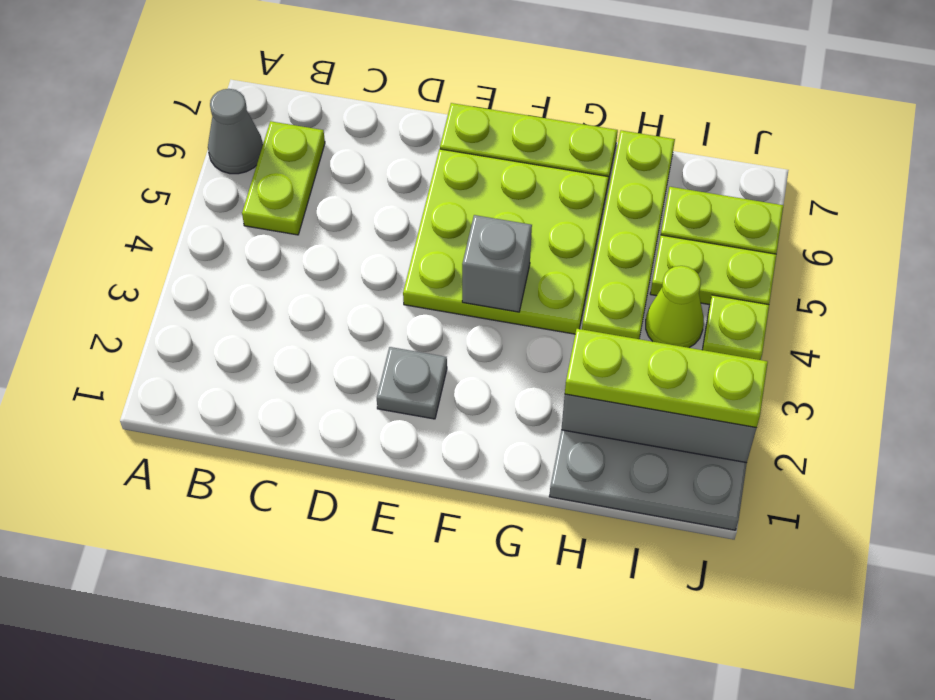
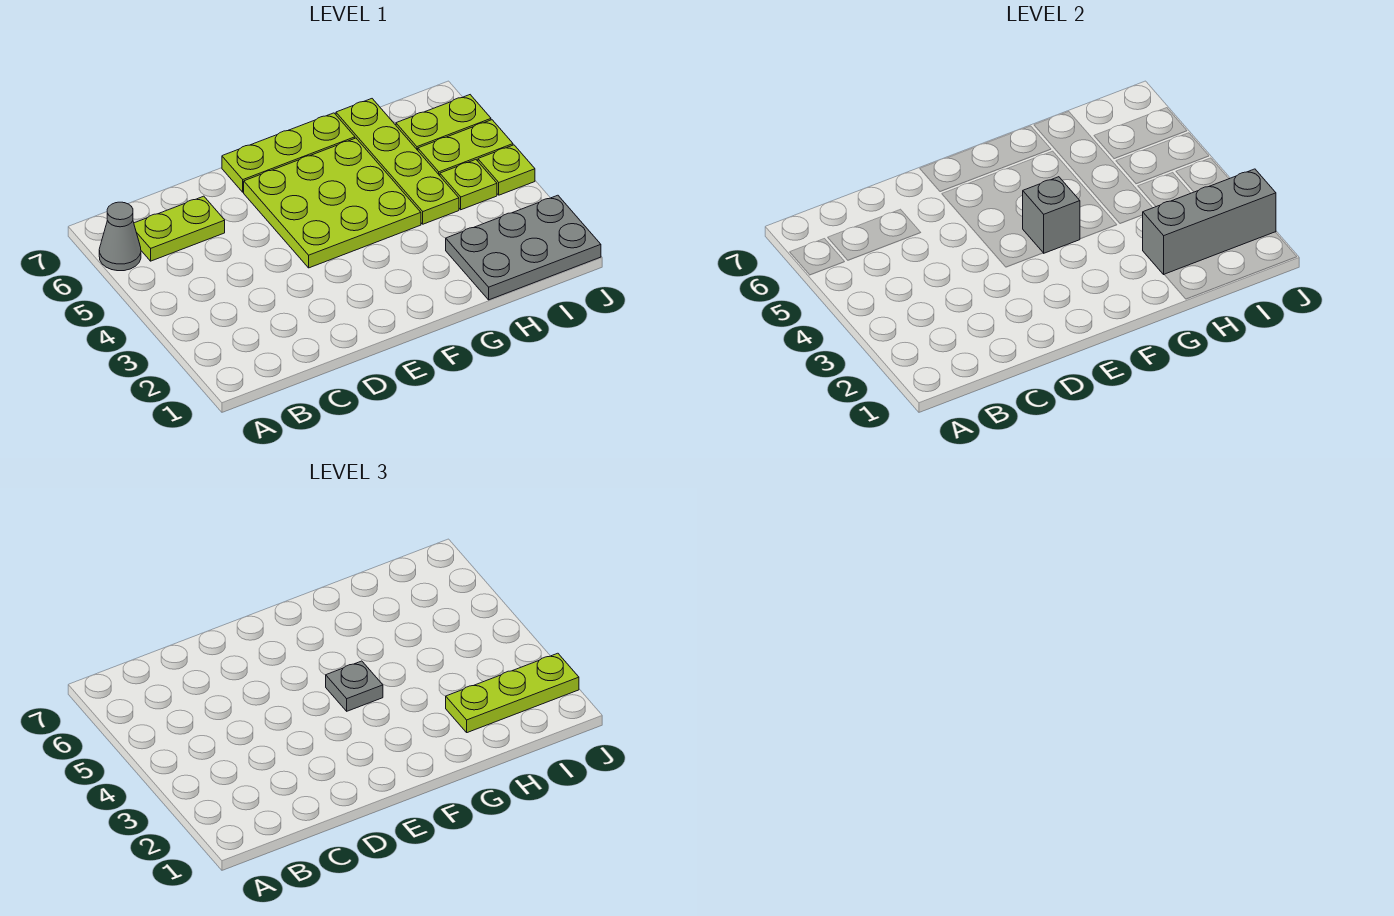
lime 1x2 plate [242,121,325,235] -> lime 1x2 plate turned to [134,196,225,261]
grey 1x1 plate [377,347,447,419] -> grey 1x1 plate moved to [326,661,383,711]
lime 1x1 cone [646,266,704,348] -> lime 1x1 plate [440,160,497,210]

